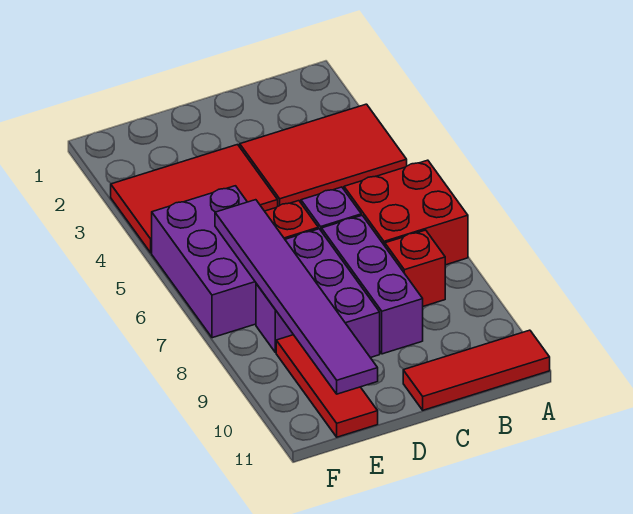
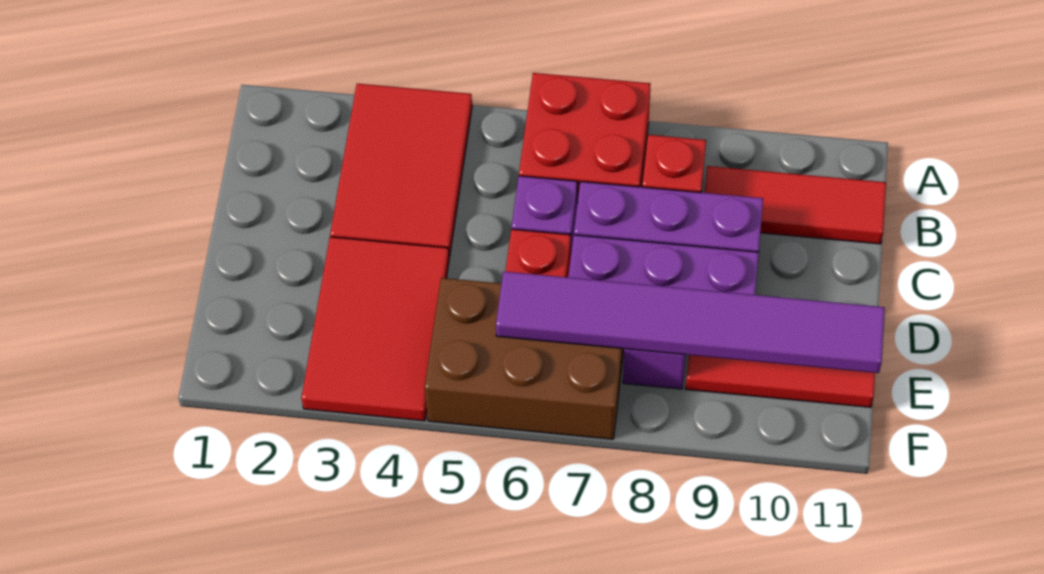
red 1x3 tile [403,330,550,410] -> red 1x3 tile turned to [704,166,886,244]
purple 2x3 brick [152,186,256,338] -> brown 2x3 brick [424,278,624,439]

